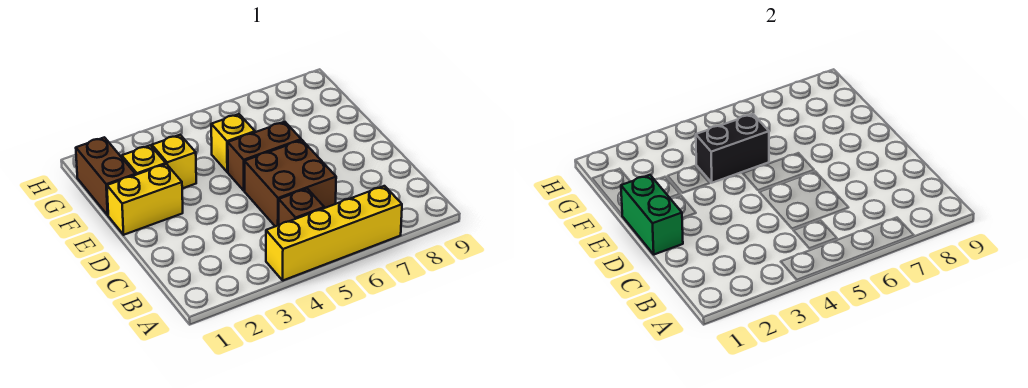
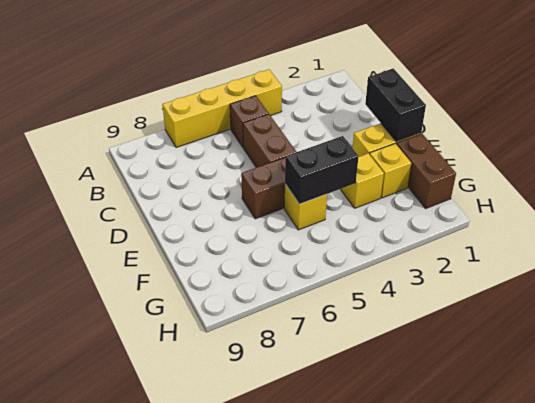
brown 2x2 brick [244,140,336,226] -> brown 1x2 brick [243,114,296,168]
green 1x2 brick [621,175,683,254] -> black 1x2 brick [365,68,426,142]

